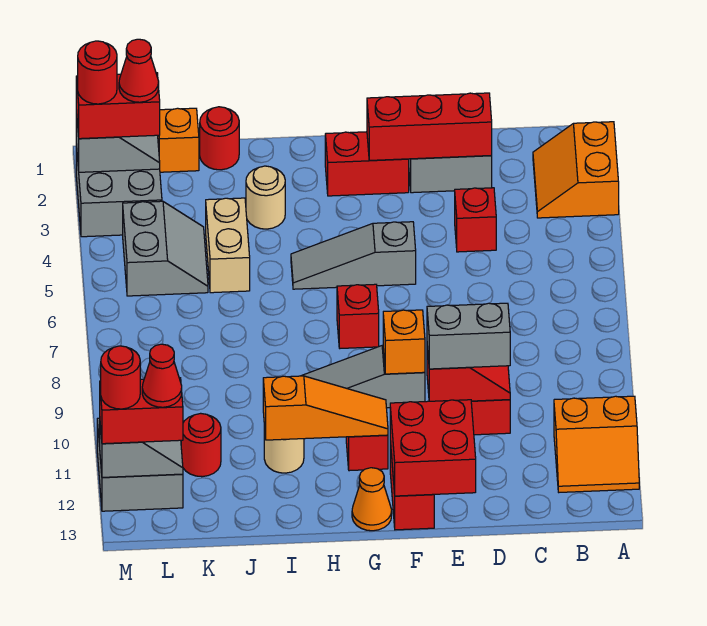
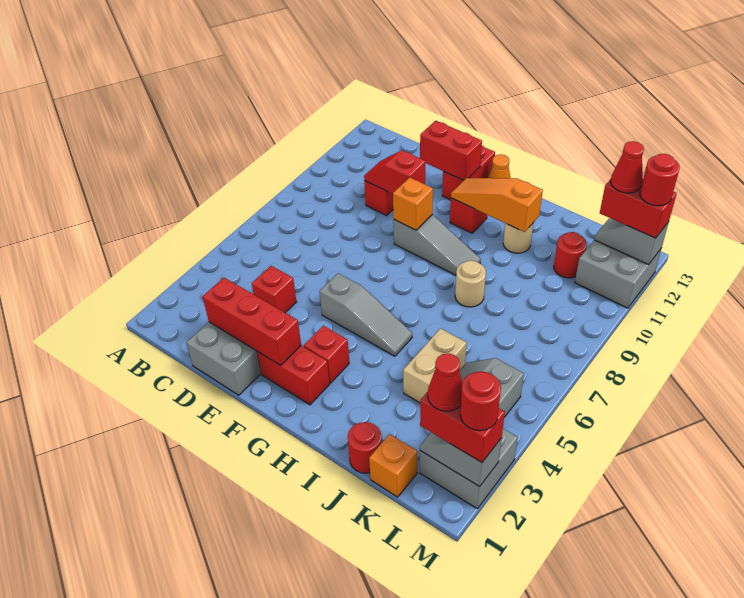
orange 2x2 slope [533,122,619,218] -> none
orange 2x2 slope [554,396,639,492] -> none
grey 1x2 brick [427,303,510,369] -> none
red 2x2 brick [390,400,476,496] -> red 1x2 brick [420,121,482,180]
red 1x1 brick [337,284,379,348] -> red 1x1 brick moved to [304,326,349,383]
tan 1x1 round brick [246,166,285,229] -> tan 1x1 round brick moved to [455,261,486,307]

